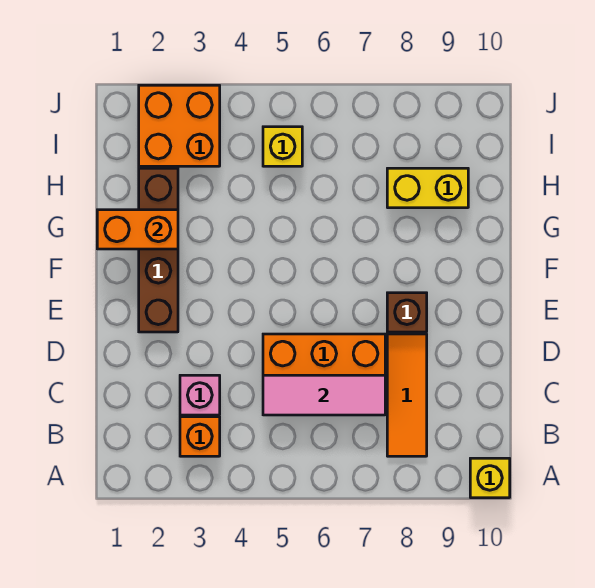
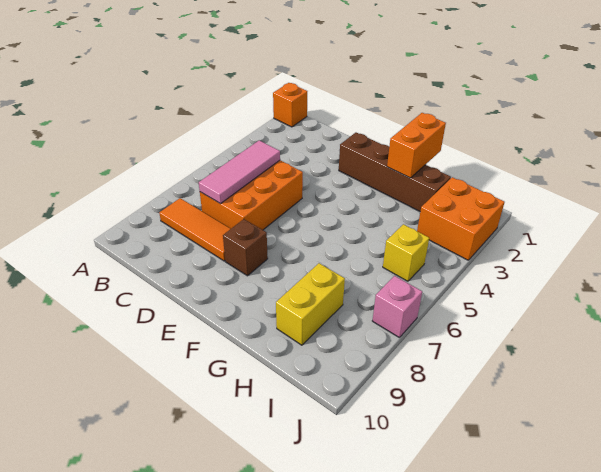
yellow 1x1 brick [470,458,510,498] -> none
orange 1x1 brick [180,417,220,456] -> orange 1x1 brick moved to [273,83,307,127]
pink 1x1 brick [180,375,220,415] -> pink 1x1 brick moved to [372,276,422,338]

